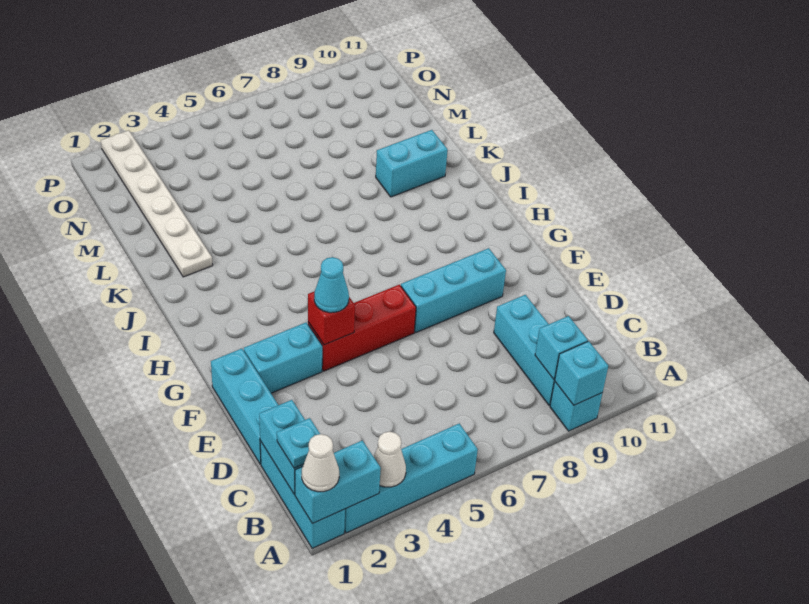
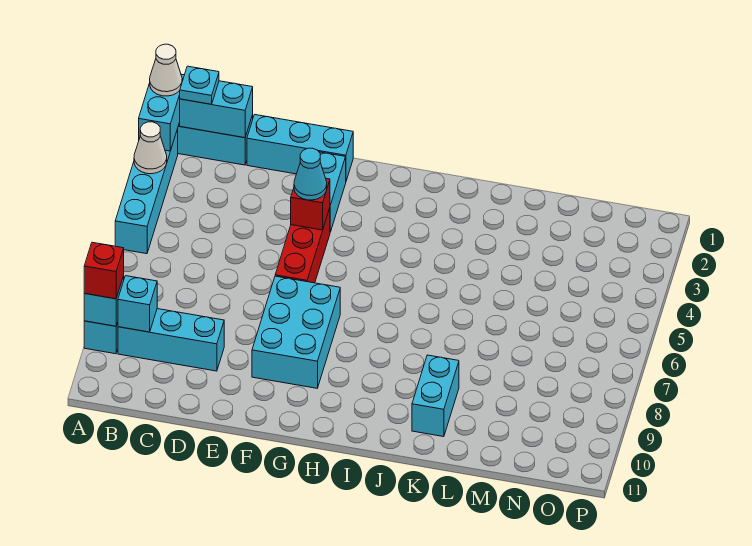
none -> red 1x1 brick [84,242,124,299]
cyan 1x3 brick [401,248,506,332] -> cyan 2x3 brick [252,276,340,388]
white 1x6 plate [101,130,213,277] -> none

